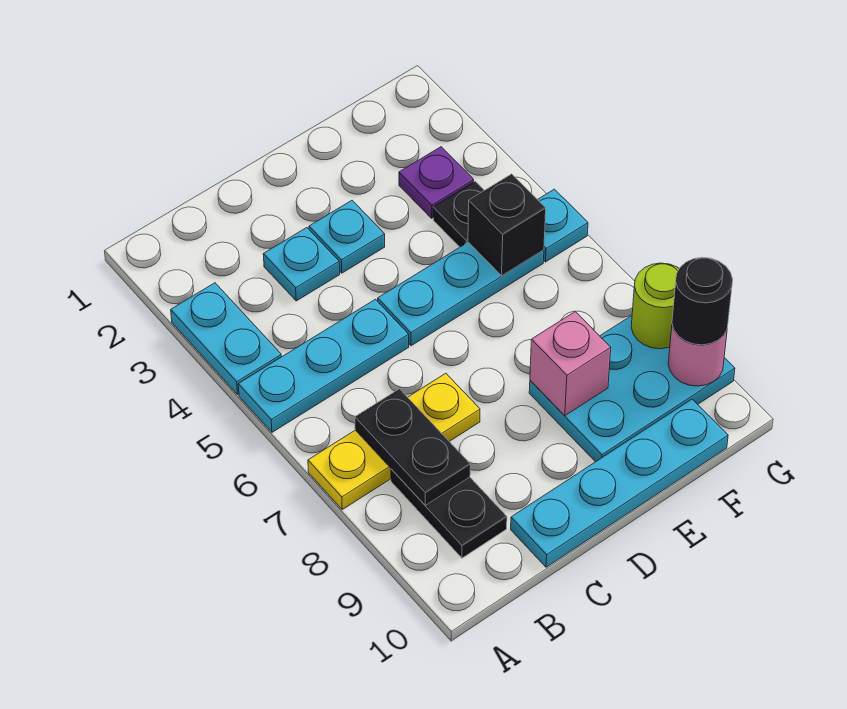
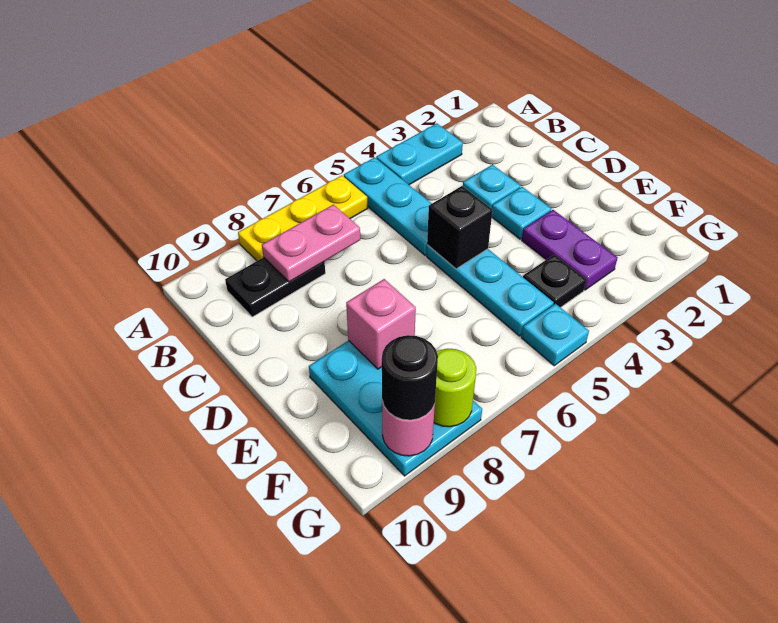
yellow 1x3 plate [308,373,480,509] -> yellow 1x3 plate turned to [238,175,368,261]
black 1x2 plate [355,389,470,505] -> pink 1x2 plate [262,205,360,282]
cyan 1x4 plate [511,399,728,567] -> none
purple 1x1 plate [399,147,474,218] -> purple 1x2 plate [522,210,617,290]
black 1x1 brick [468,174,546,276] -> black 1x1 brick moved to [427,186,493,269]

